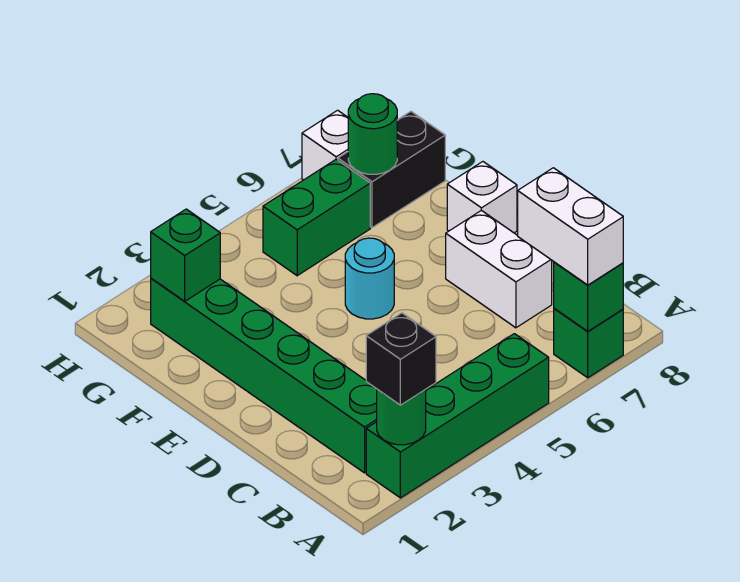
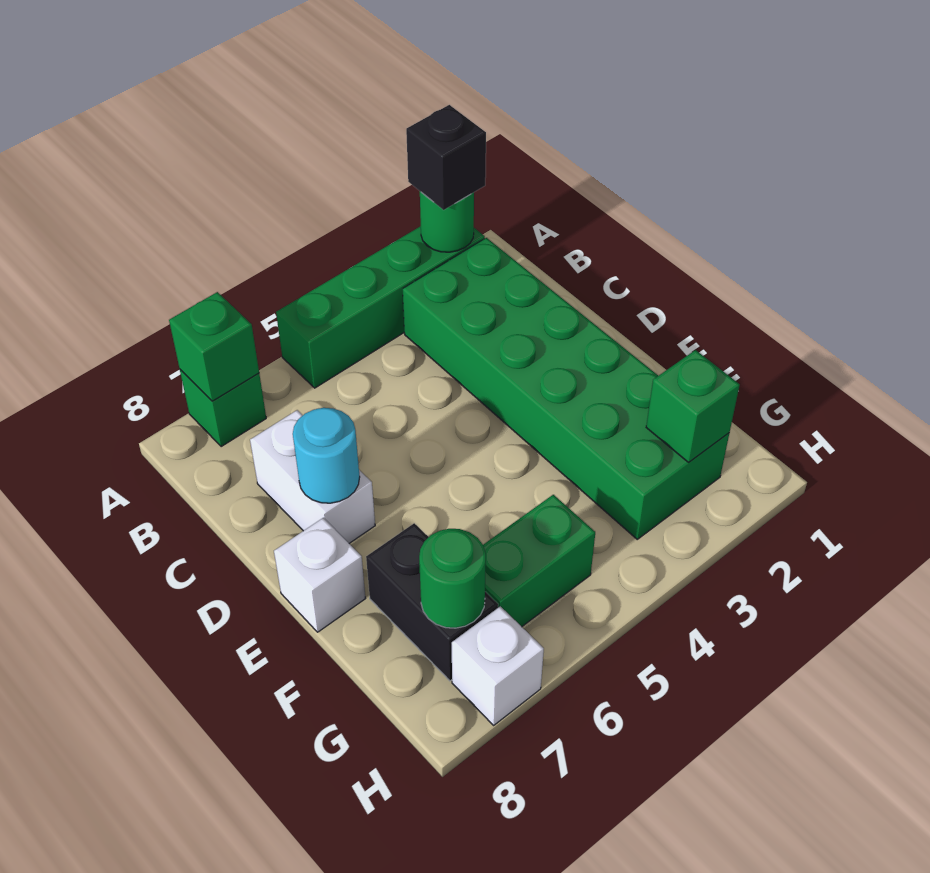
white 1x2 brick [518,168,623,285] -> none
green 1x6 brick [151,278,377,473] -> green 2x6 brick [403,238,729,539]
cyan 1x1 round brick [345,238,394,319] -> cyan 1x1 round brick moved to [293,408,360,503]
black 1x2 brick [338,112,445,228] -> black 1x2 brick turned to [366,523,498,681]

